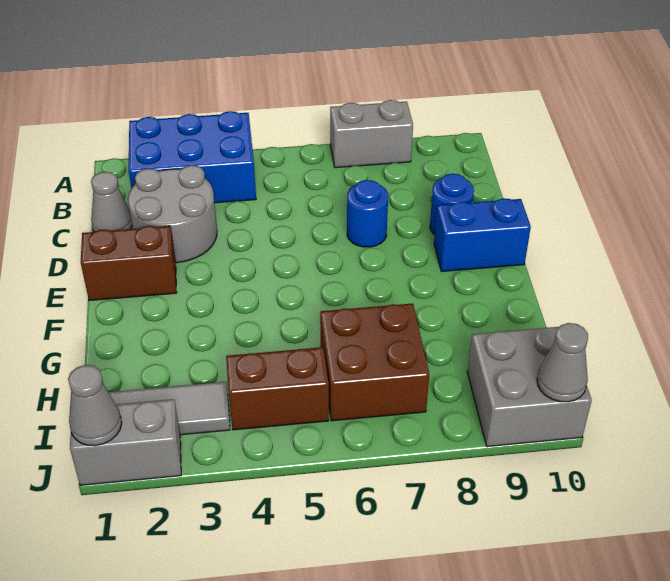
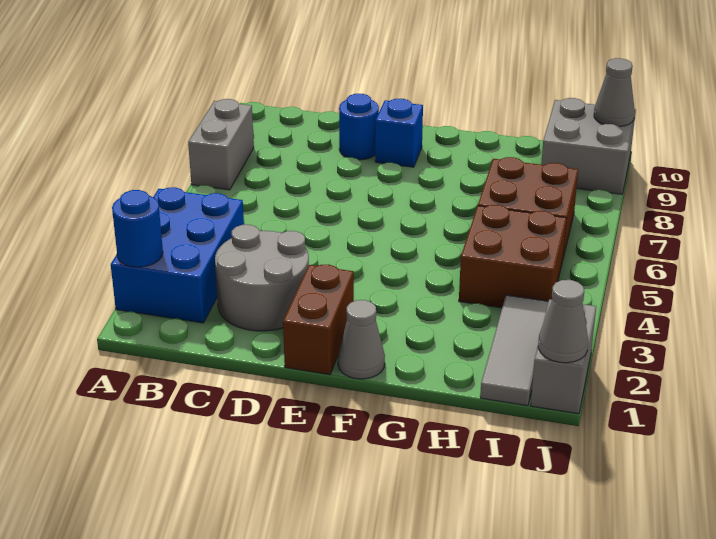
grey 1x1 cone [91,172,132,232] -> grey 1x1 cone moved to [338,300,385,379]
blue 1x1 round brick [347,180,388,247] -> blue 1x1 round brick moved to [112,190,163,267]
blue 1x2 brick [434,198,531,272] -> blue 1x1 brick [375,99,423,167]
brown 1x2 brick [226,347,329,430] -> brown 2x2 brick [459,205,566,308]

